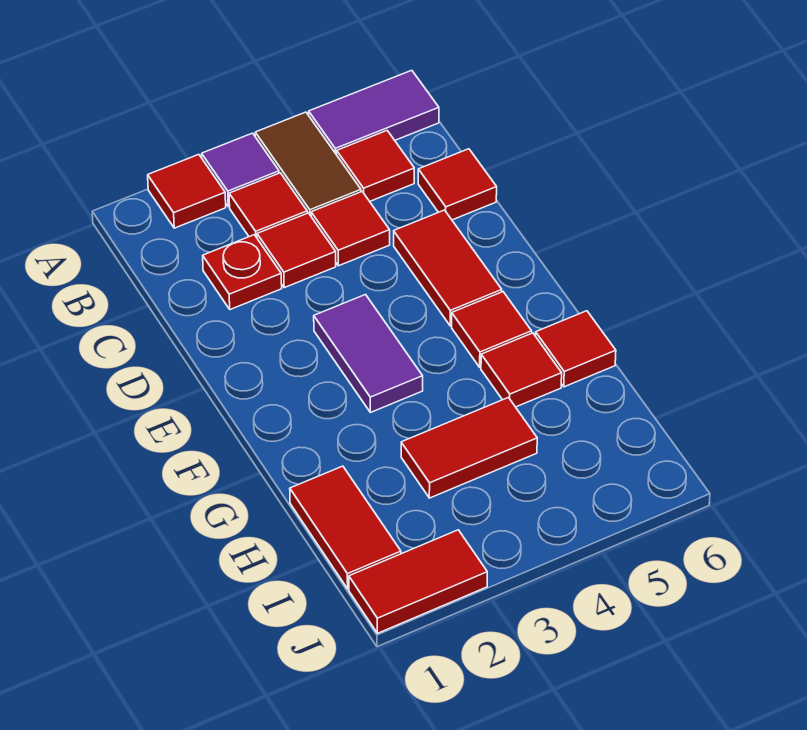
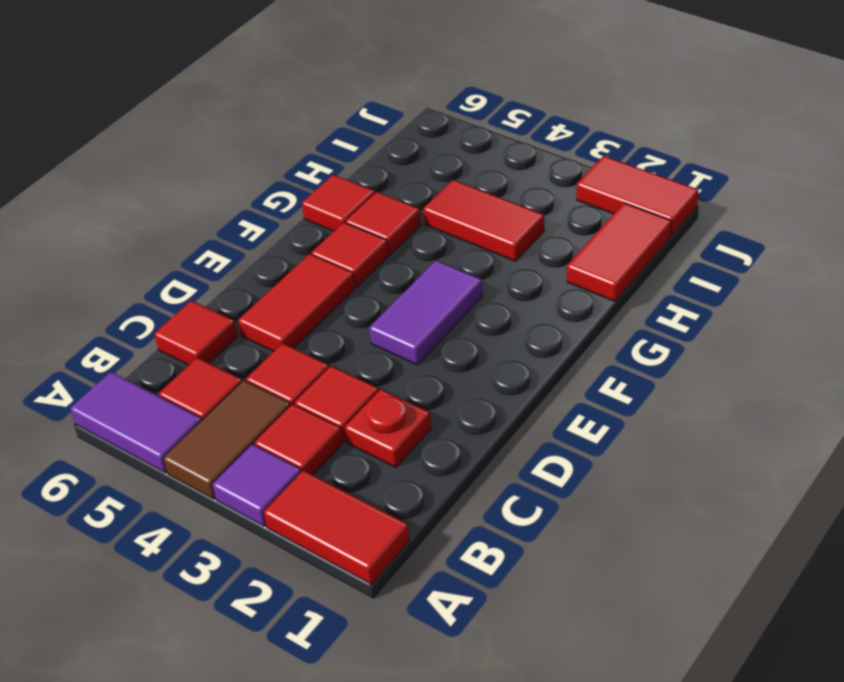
red 1x1 tile [148,155,226,228] -> red 1x2 tile [264,470,410,585]

